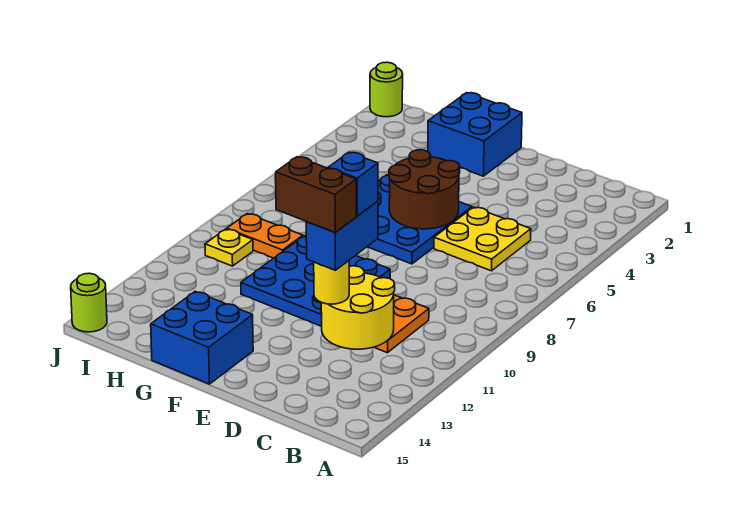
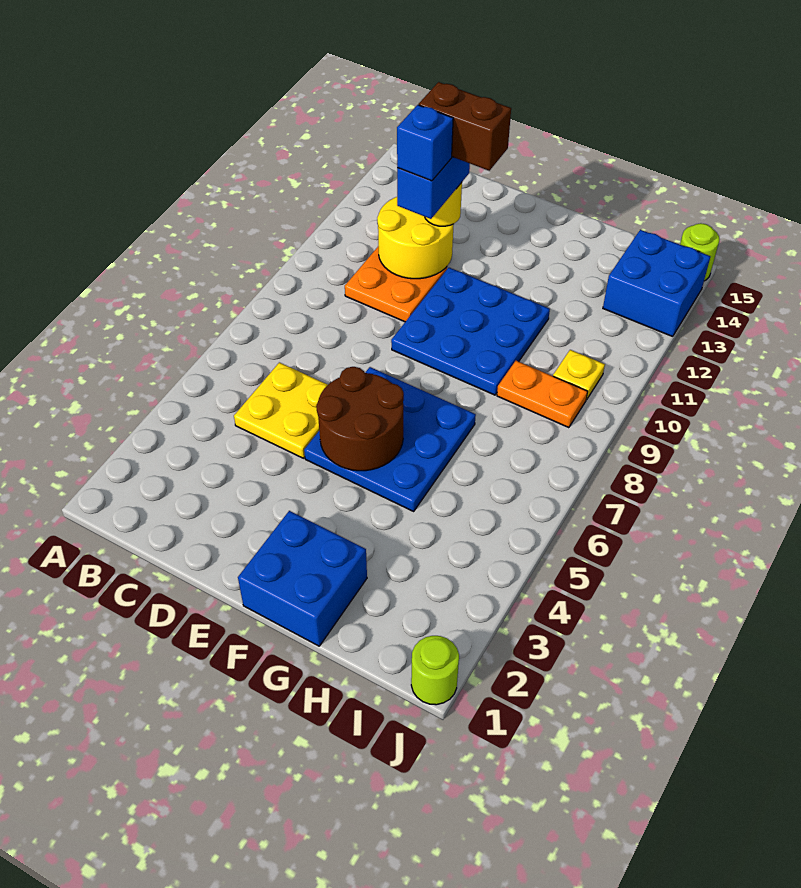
blue 2x2 brick [151,292,253,384] -> blue 2x2 brick moved to [603,230,710,336]

